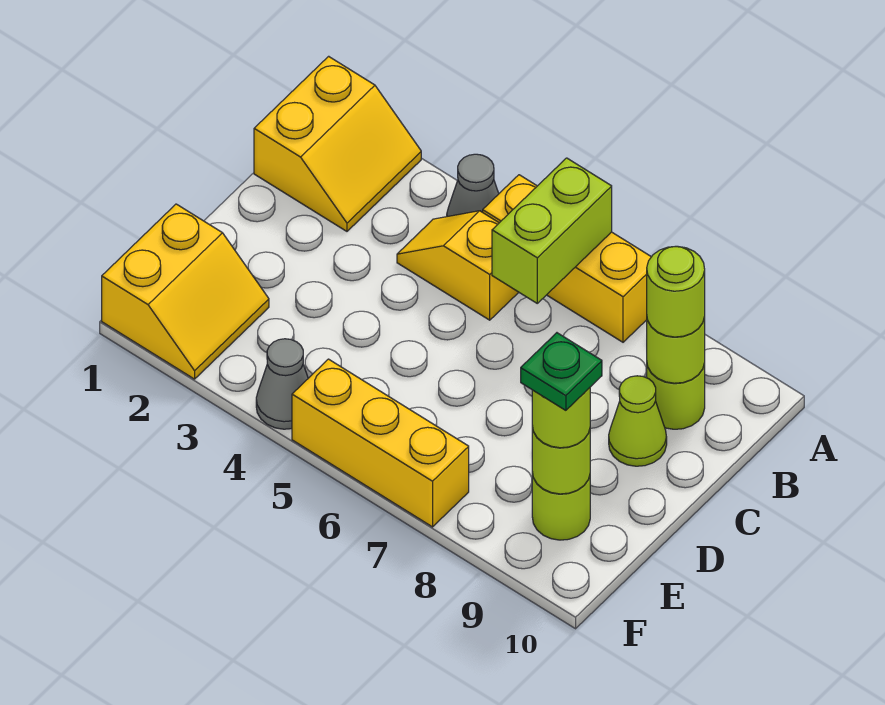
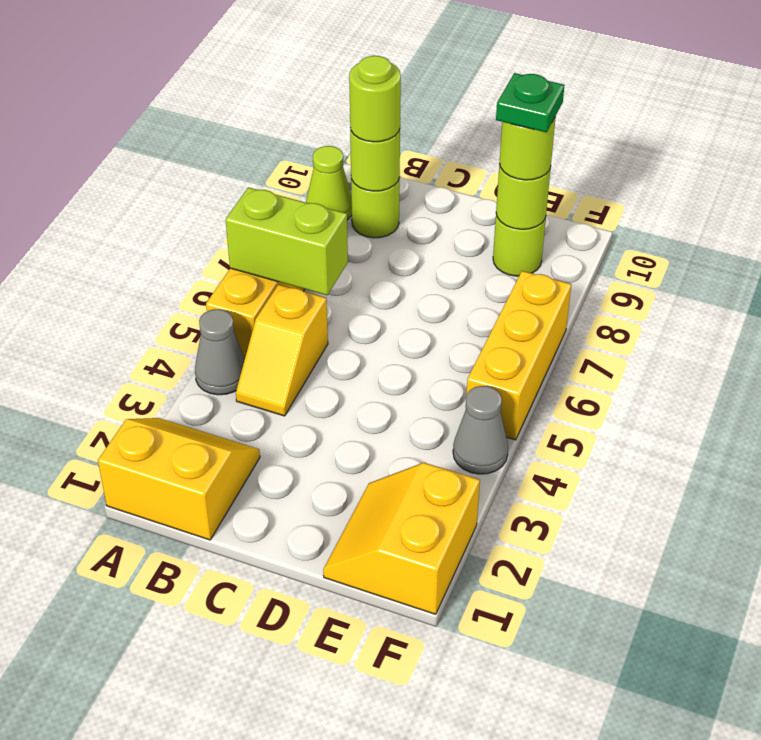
lime 1x1 cone [609,376,667,466] -> lime 1x1 cone moved to [306,146,352,220]
yellow 2x2 slope [102,204,269,379] -> yellow 2x2 slope turned to [323,463,480,614]

